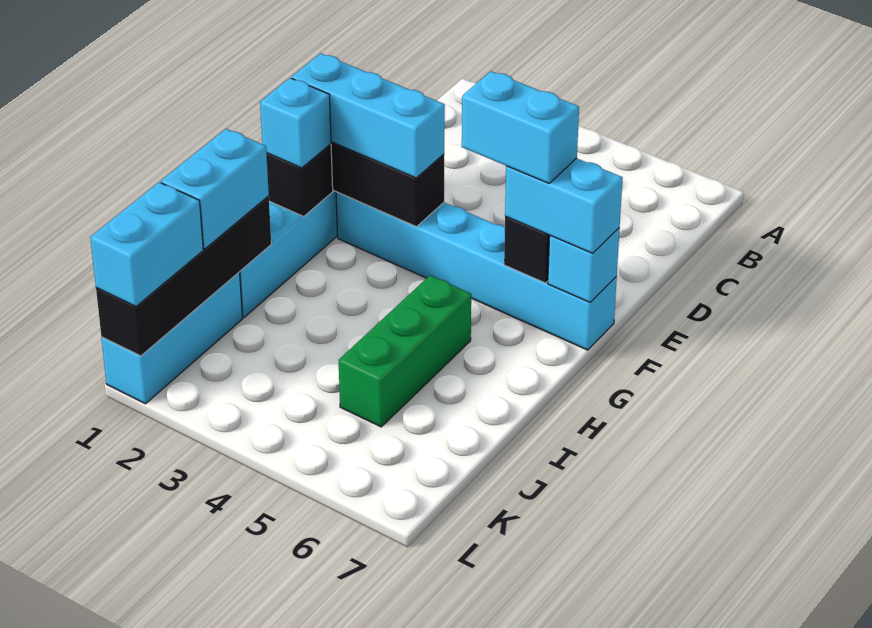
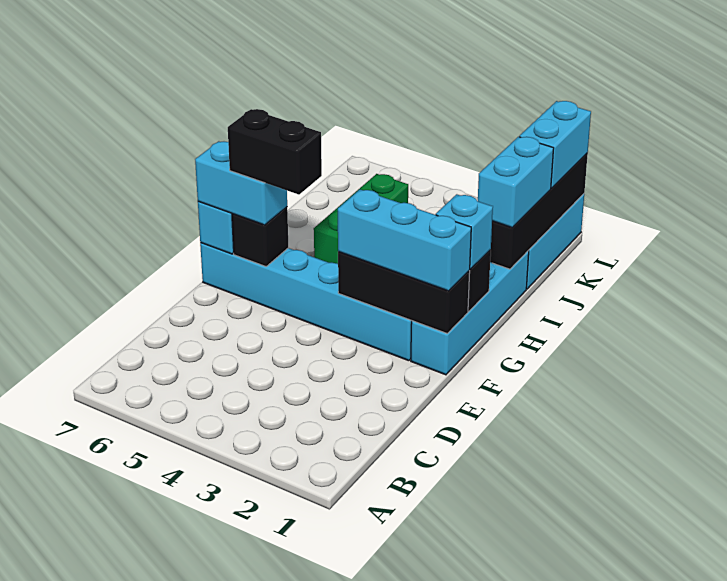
cyan 1x2 brick [462,71,579,183] -> black 1x2 brick [228,109,322,195]

